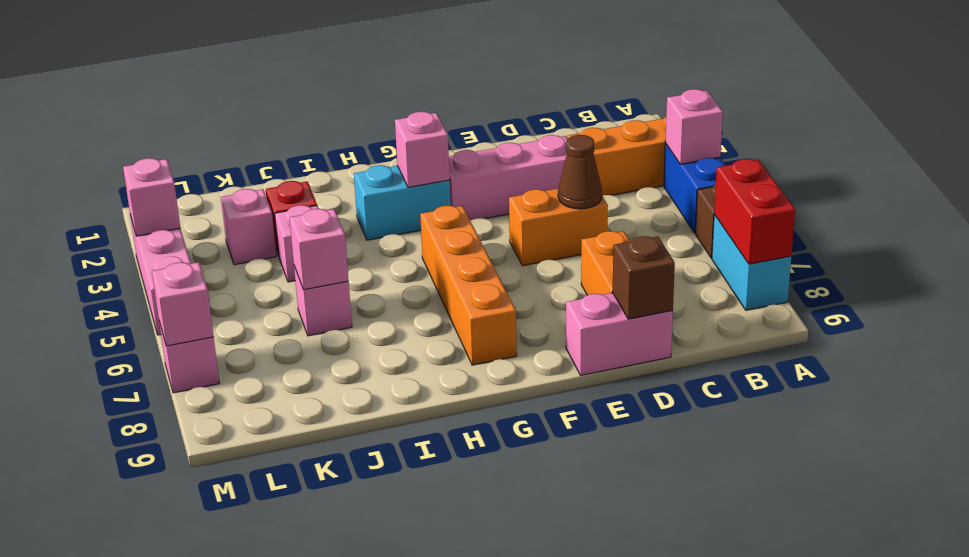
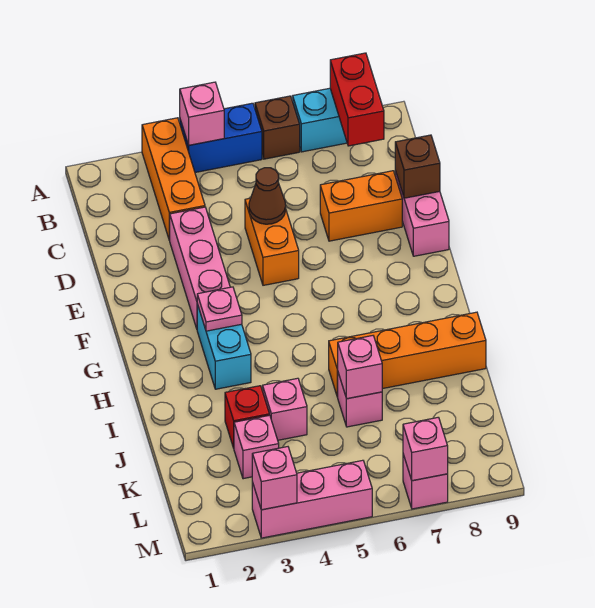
red 1x2 brick [714,159,795,264] -> red 1x2 brick turned to [330,53,384,146]
pink 1x1 brick [395,112,450,187] -> pink 1x1 plate [197,287,242,331]
orange 1x4 brick [420,206,517,365] -> orange 1x4 brick moved to [329,312,486,397]

